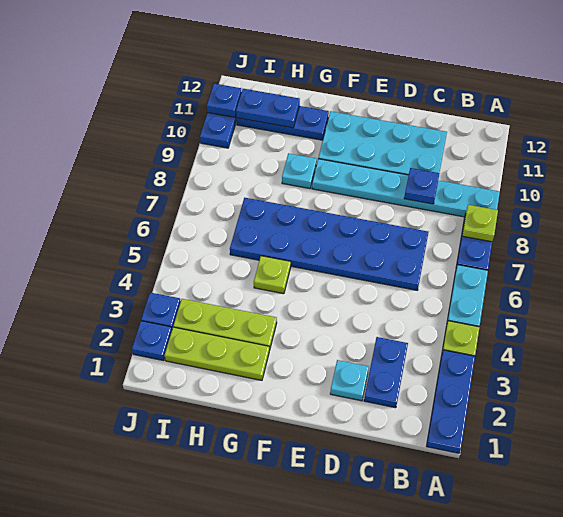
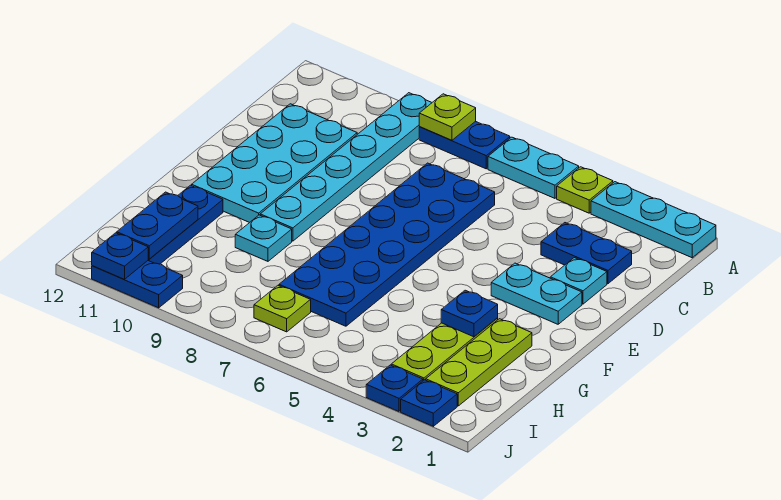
blue 1x3 plate [427,350,475,453] -> cyan 1x3 plate [591,182,716,258]
blue 1x1 plate [404,168,439,204] -> blue 1x1 plate moved to [441,290,498,337]
none -> cyan 1x2 plate [491,263,582,324]
lime 1x1 plate [254,256,291,294] -> lime 1x1 plate moved to [254,286,311,332]

